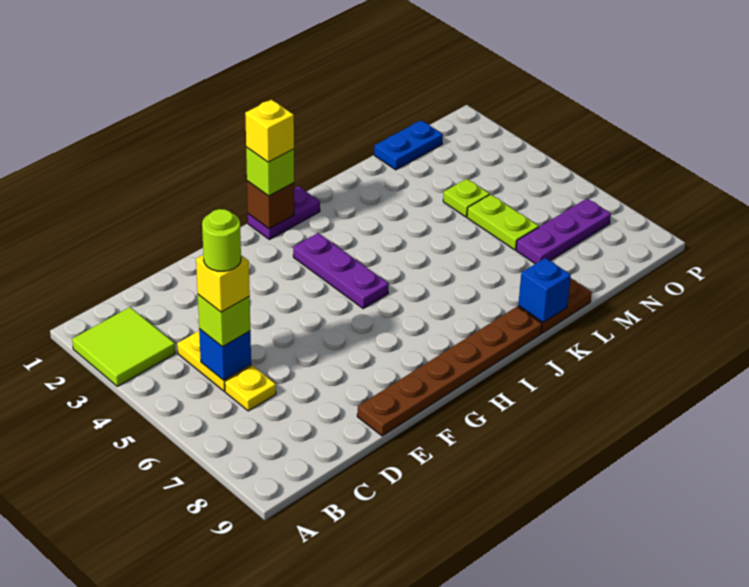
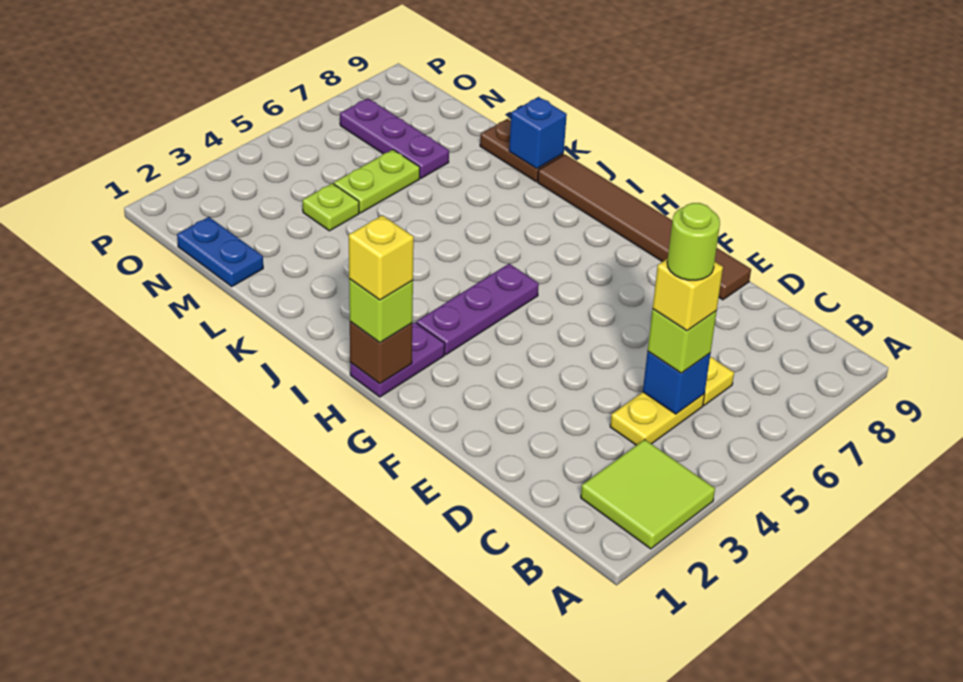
brown 1x6 plate [357,307,542,436] -> brown 1x6 tile [538,154,751,300]
purple 1x2 plate [248,186,320,239] -> purple 1x2 plate turned to [350,322,445,397]

